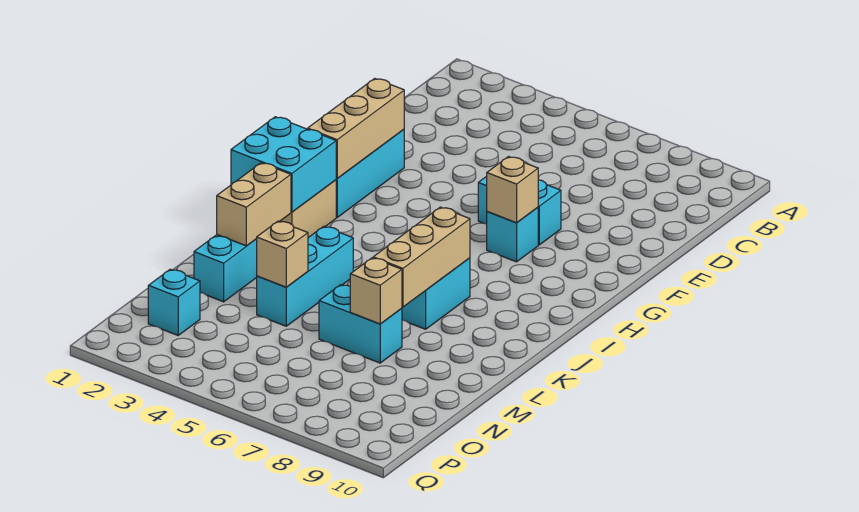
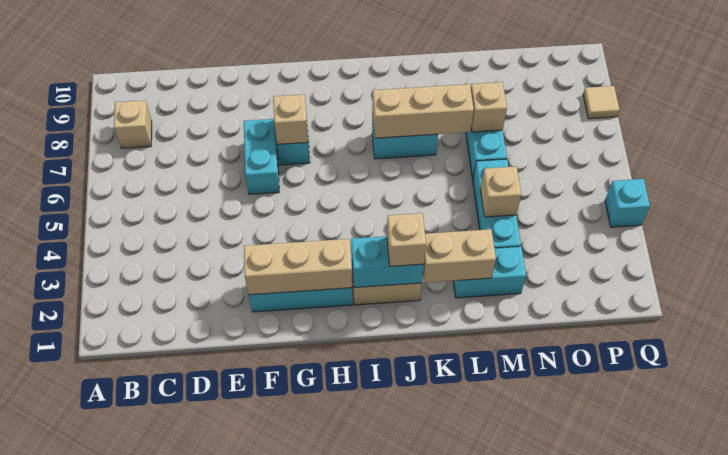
none -> tan 1x1 brick [114,100,152,148]
cyan 2x2 brick [231,117,336,212] -> cyan 1x2 brick [351,236,424,288]
none -> tan 1x1 brick [387,213,426,266]
cyan 1x3 brick [257,226,353,326] -> cyan 1x3 brick turned to [473,159,521,248]
cyan 1x1 brick [148,269,200,335] -> cyan 1x1 brick moved to [605,179,650,227]
none -> tan 1x1 tile [583,86,620,119]

